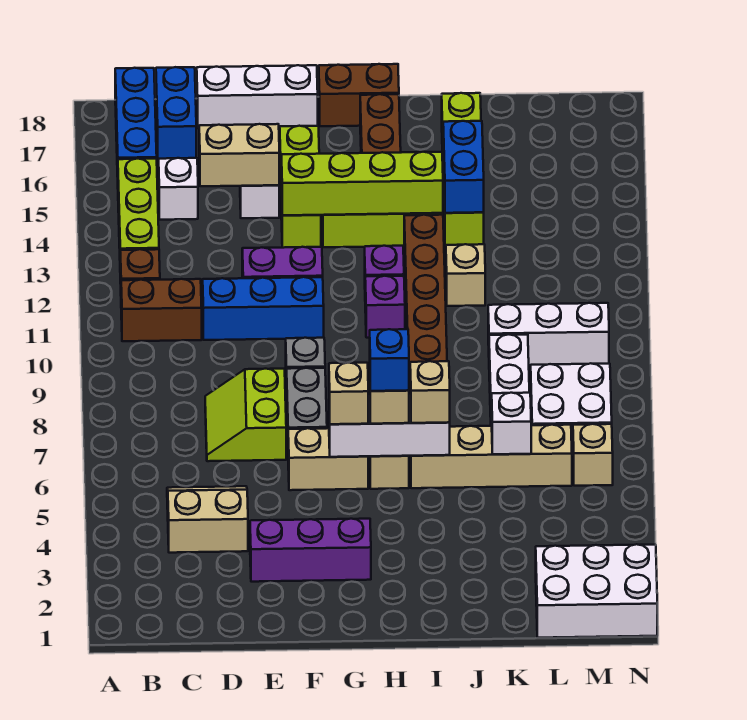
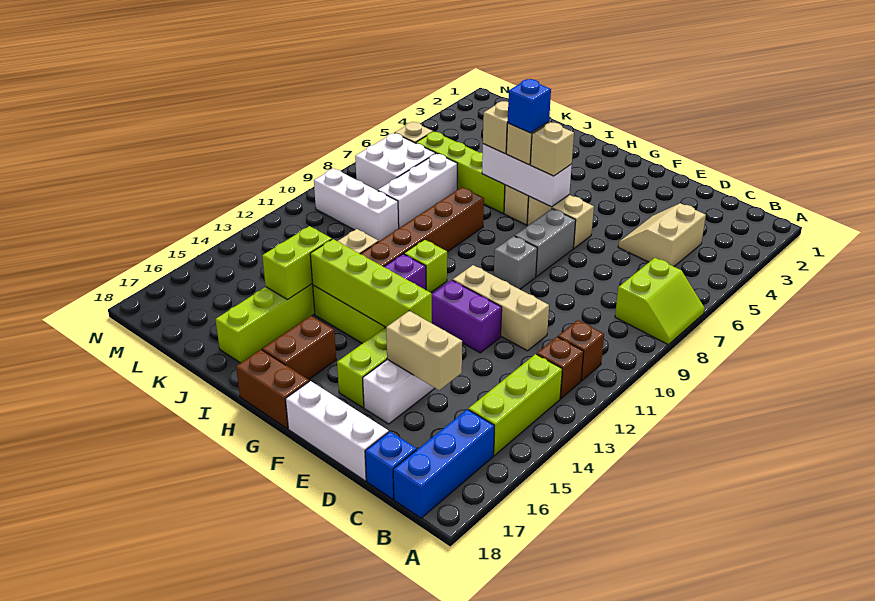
brown 1x2 brick [121,279,202,341] -> brown 1x1 brick [558,320,604,381]
tan 2x2 slope [167,486,248,553] -> tan 2x2 slope turned to [618,203,706,266]
white 1x1 brick [159,158,198,220] -> none
blue 1x2 brick [156,67,196,159] -> blue 1x1 brick [365,432,417,499]
lime 2x2 slope [205,369,286,461] -> lime 2x2 slope moved to [615,258,705,345]
blue 1x3 brick [203,277,324,340] -> tan 1x3 brick [453,265,549,351]
purple 1x3 brick [250,519,371,582] -> none
purple 1x1 brick [365,276,405,338] -> lime 1x1 brick [404,240,447,293]
tan 1x4 brick [410,425,572,488] -> lime 1x4 brick [416,132,505,213]
blue 1x2 brick [443,121,484,213] -> lime 1x2 brick [262,226,332,300]
white 1x1 brick [492,393,531,454] -> none
white 2x3 brick [536,544,657,638] -> none

